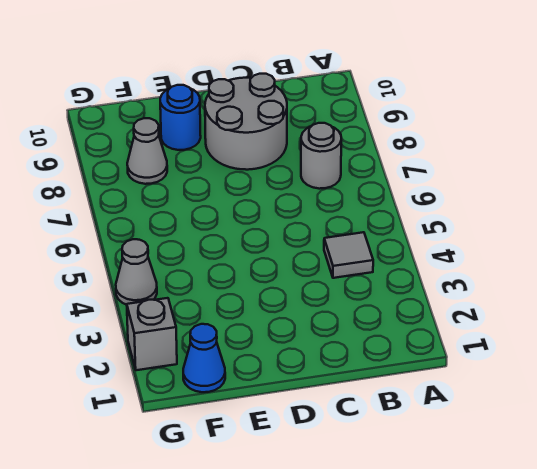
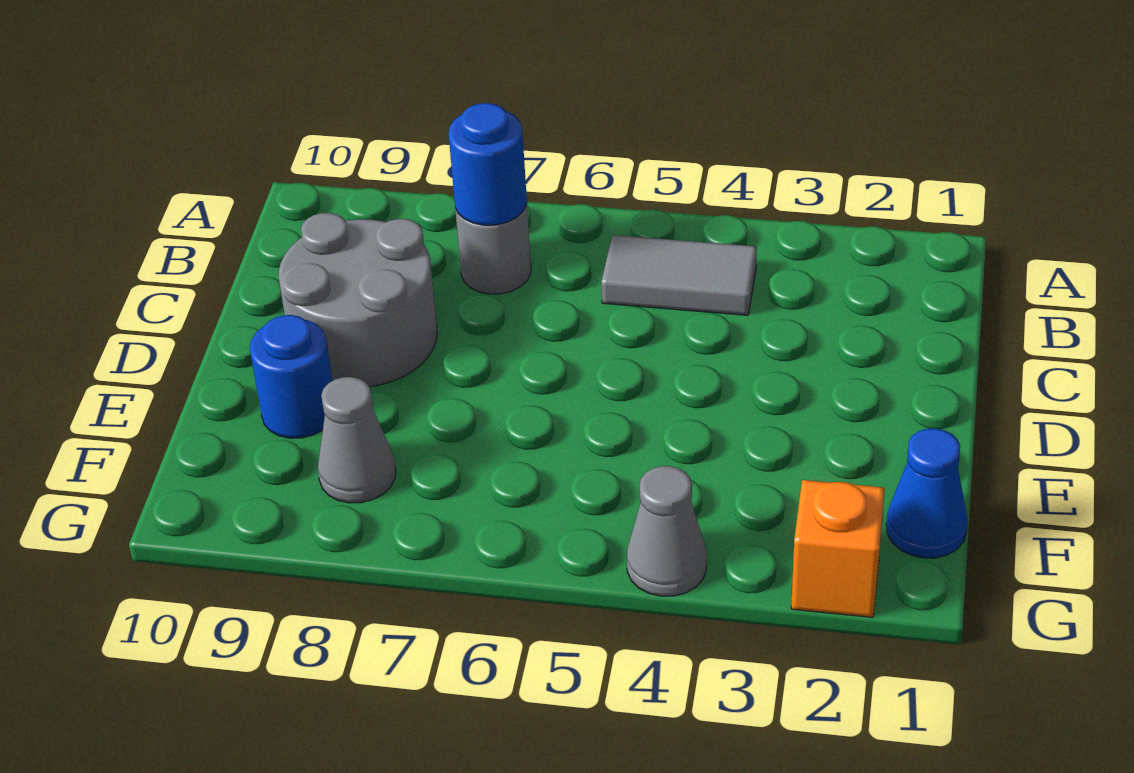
grey 1x1 tile [324,232,373,278] -> grey 1x2 tile [601,235,757,315]
none -> blue 1x1 round brick [449,103,527,225]
grey 1x1 brick [127,298,177,370] -> orange 1x1 brick [791,480,885,617]

